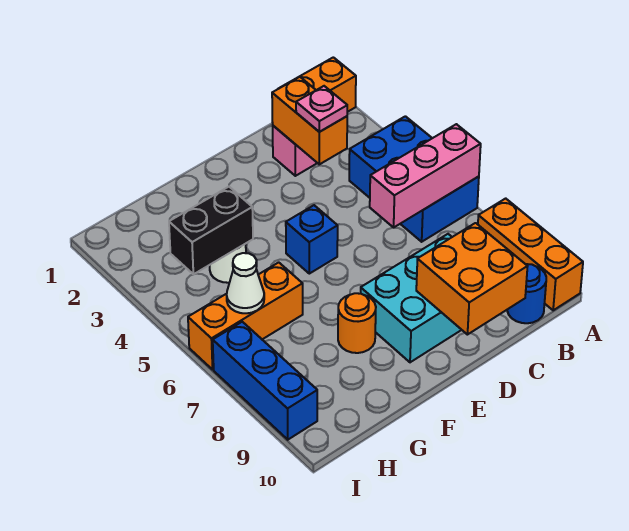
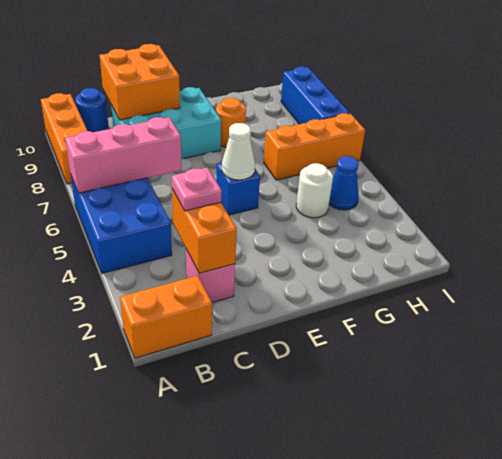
black 1x2 brick [169,187,253,274] -> none
none -> blue 1x1 cone [329,156,359,210]
white 1x1 cone [227,253,264,313] -> white 1x1 cone moved to [222,123,255,180]

